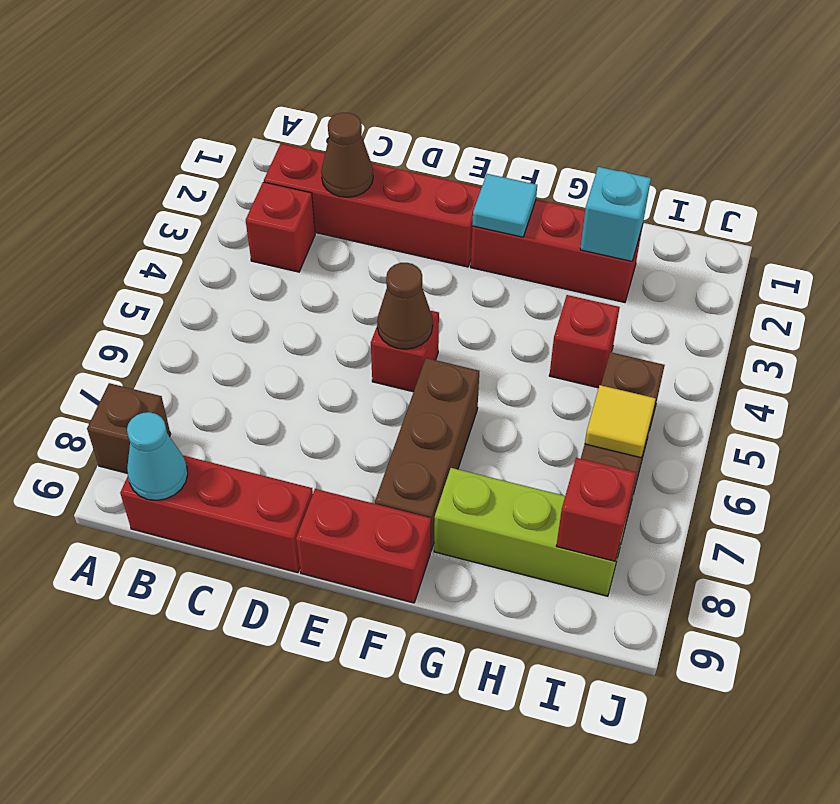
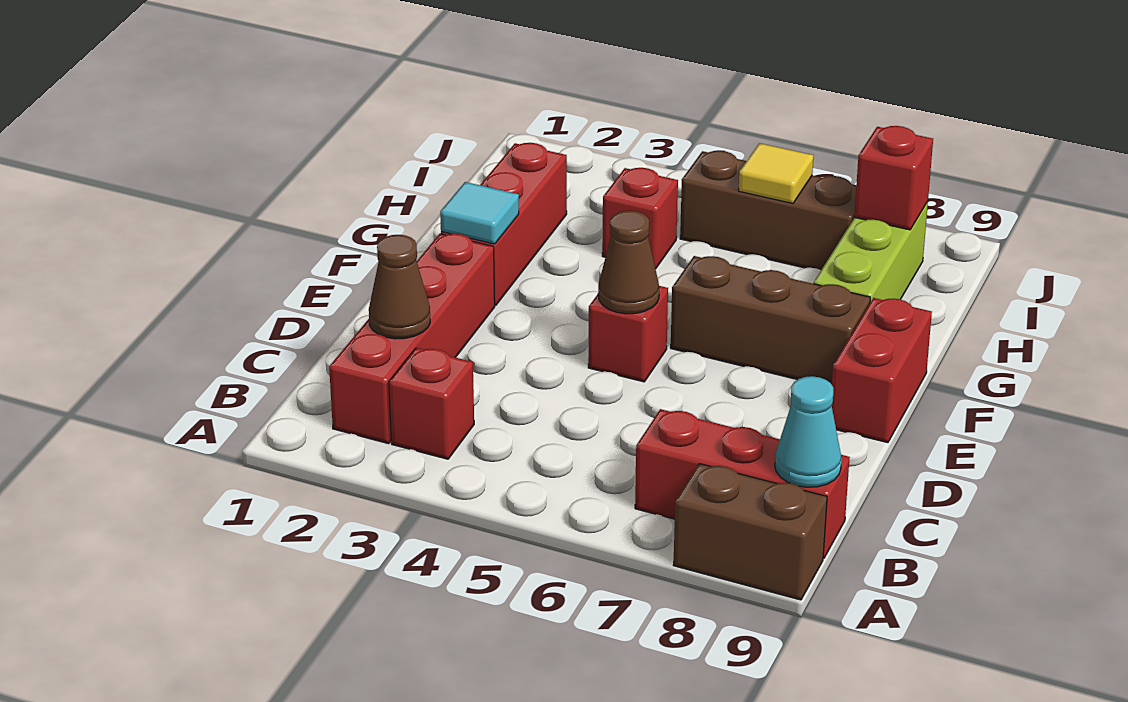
brown 1x1 brick [87,383,171,473] -> brown 1x2 brick [673,464,827,600]
red 1x3 brick [120,455,313,573] -> red 1x3 brick turned to [635,409,850,559]
cyan 1x1 brick [580,167,651,261] -> none

